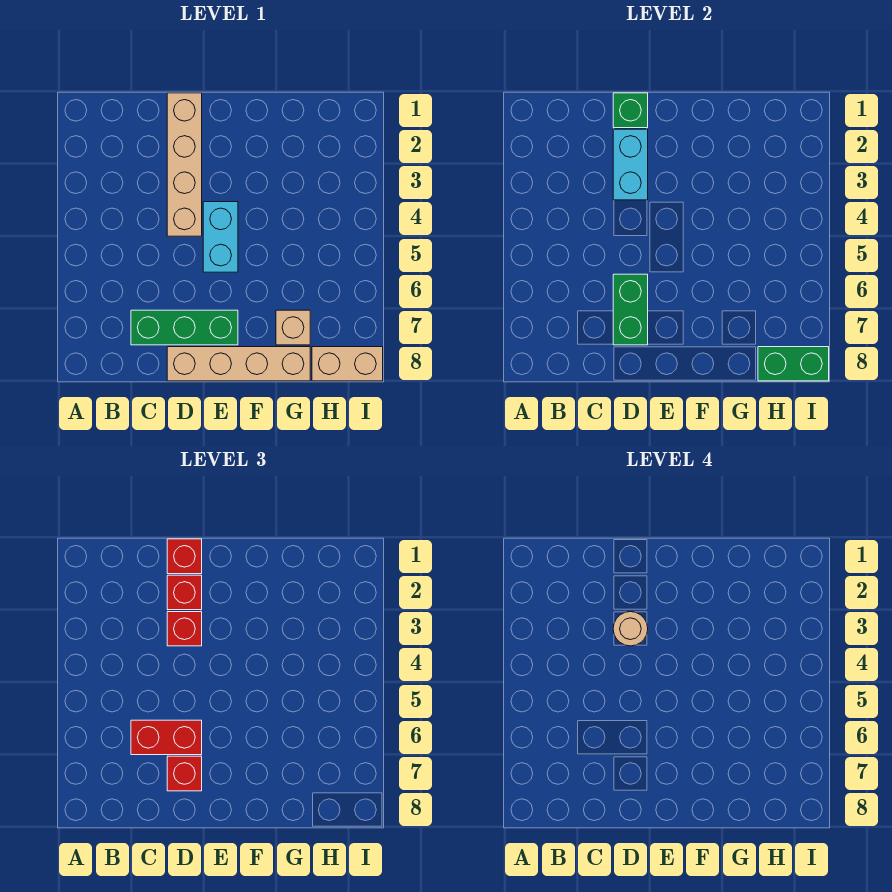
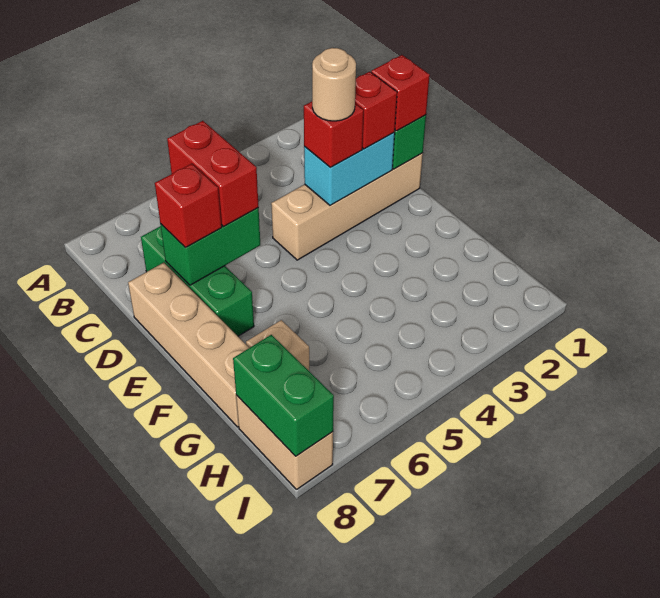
cyan 1x2 brick [203,202,238,272] -> none

